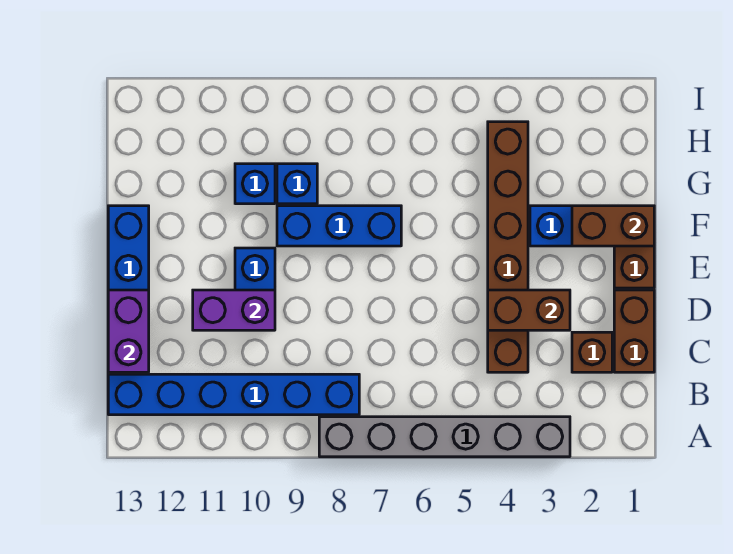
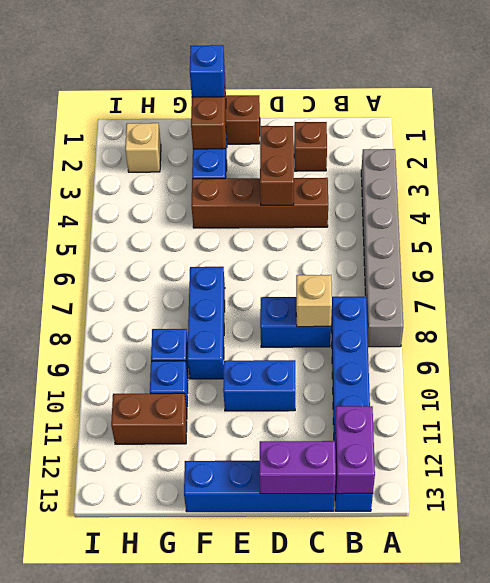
brown 1x2 brick [614,290,654,372] -> brown 1x2 brick moved to [111,393,187,444]
brown 1x6 brick [488,122,528,372] -> brown 1x4 brick [191,178,328,228]
none -> blue 1x2 brick [260,297,331,347]
none -> tan 1x1 brick [296,275,332,327]
purple 1x2 brick [193,290,275,330] -> purple 1x2 brick moved to [335,406,375,494]
none -> blue 1x1 brick [190,45,225,97]
none -> tan 1x1 brick [125,123,161,172]

